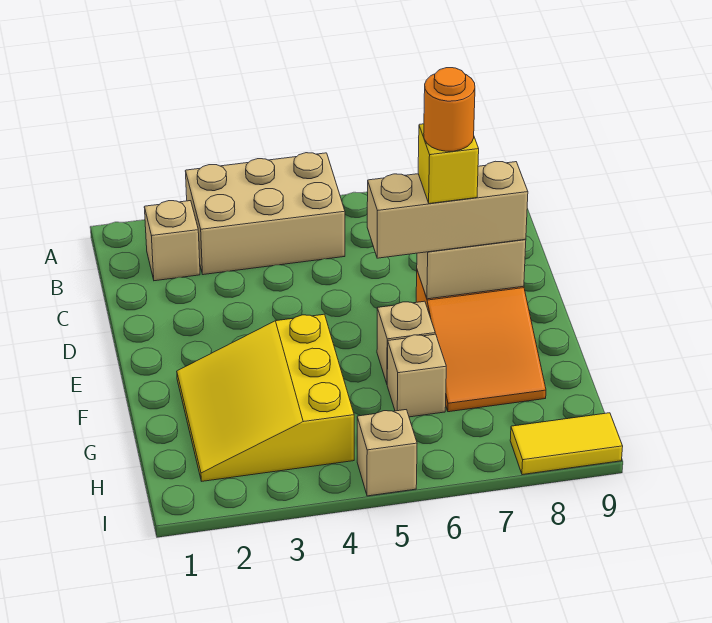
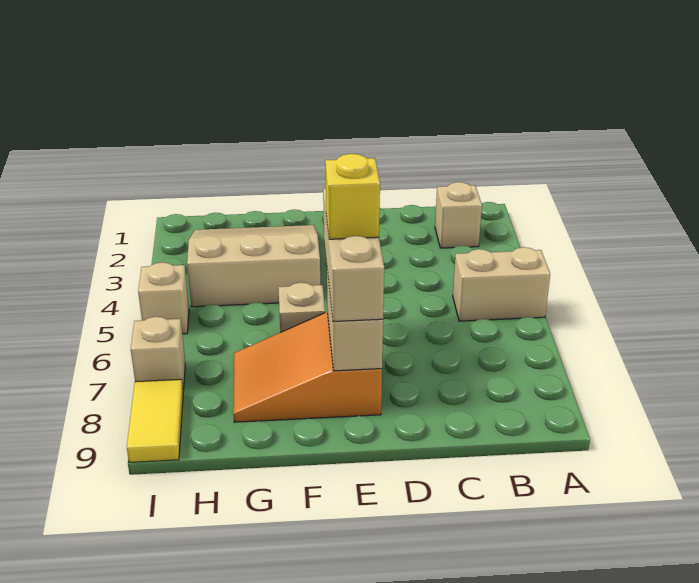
tan 2x3 brick [186,153,345,275] -> tan 1x2 brick [453,247,550,321]
orange 1x1 round brick [424,68,475,151] -> none
yellow 3x3 slope [177,314,354,481] -> tan 3x3 slope [187,225,320,307]
tan 1x1 brick [387,334,446,417] -> tan 1x1 brick moved to [131,317,185,392]

